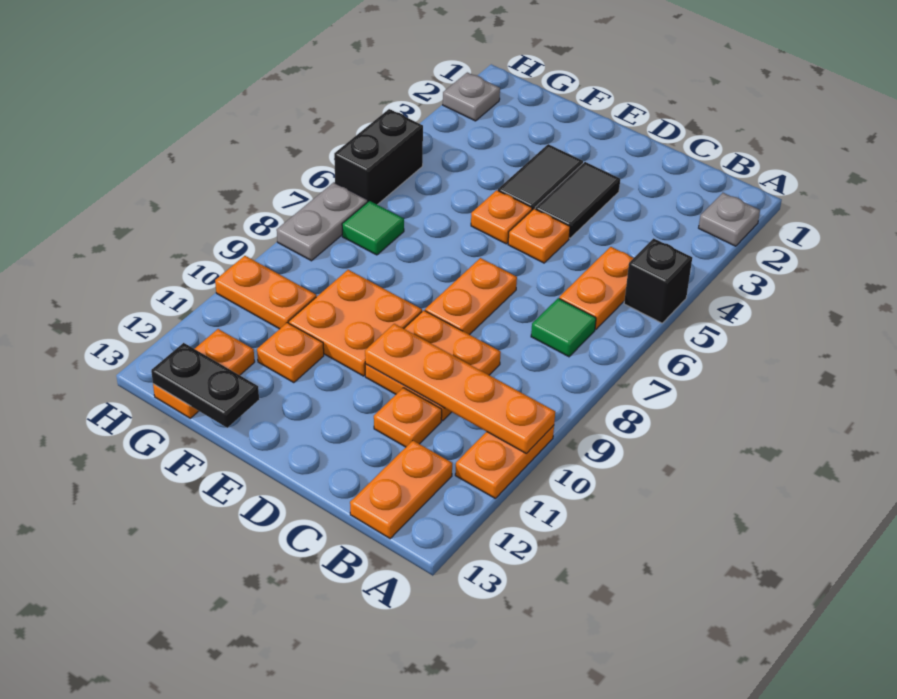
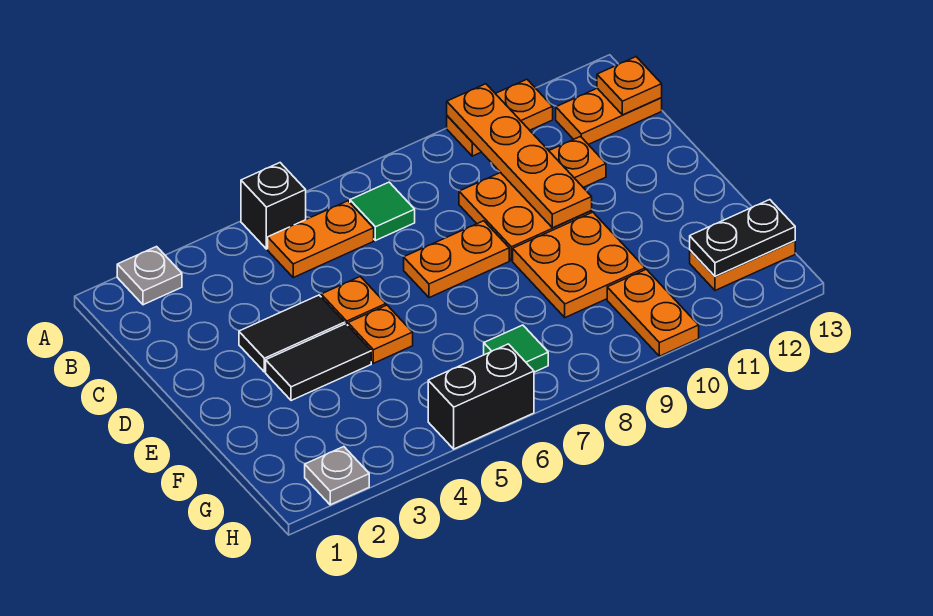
orange 1x1 plate [257,323,324,383] -> orange 1x1 plate moved to [597,57,662,115]
black 1x2 plate [151,343,259,428] -> black 1x2 plate turned to [690,200,795,277]
grey 1x2 plate [277,182,368,261] -> none

